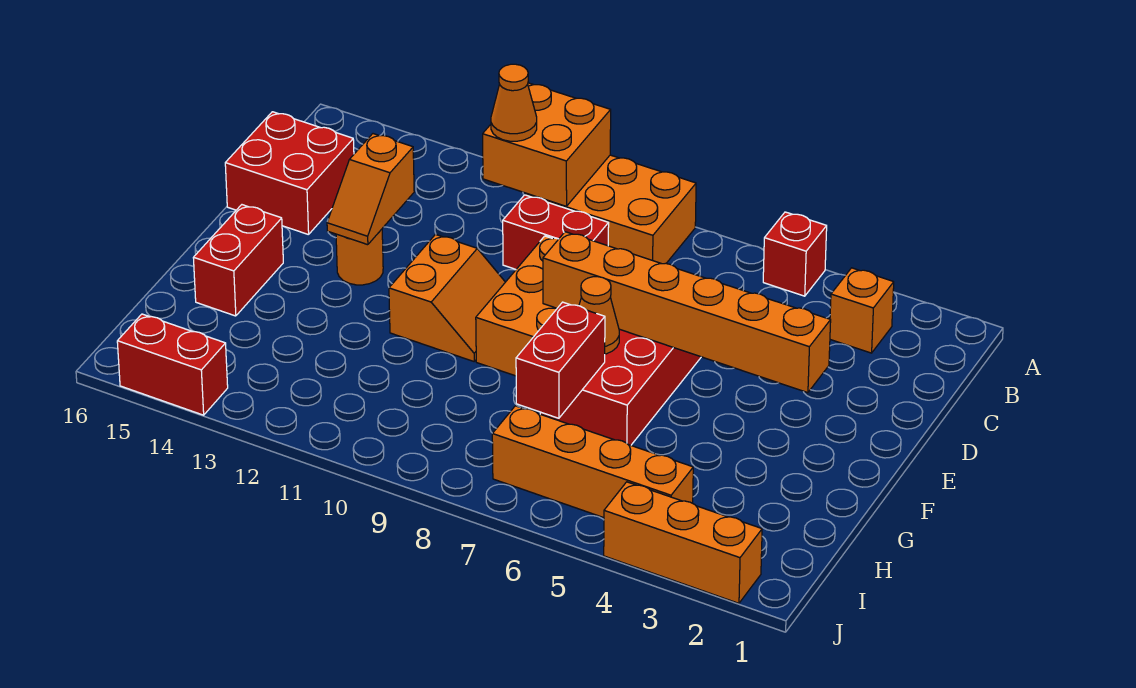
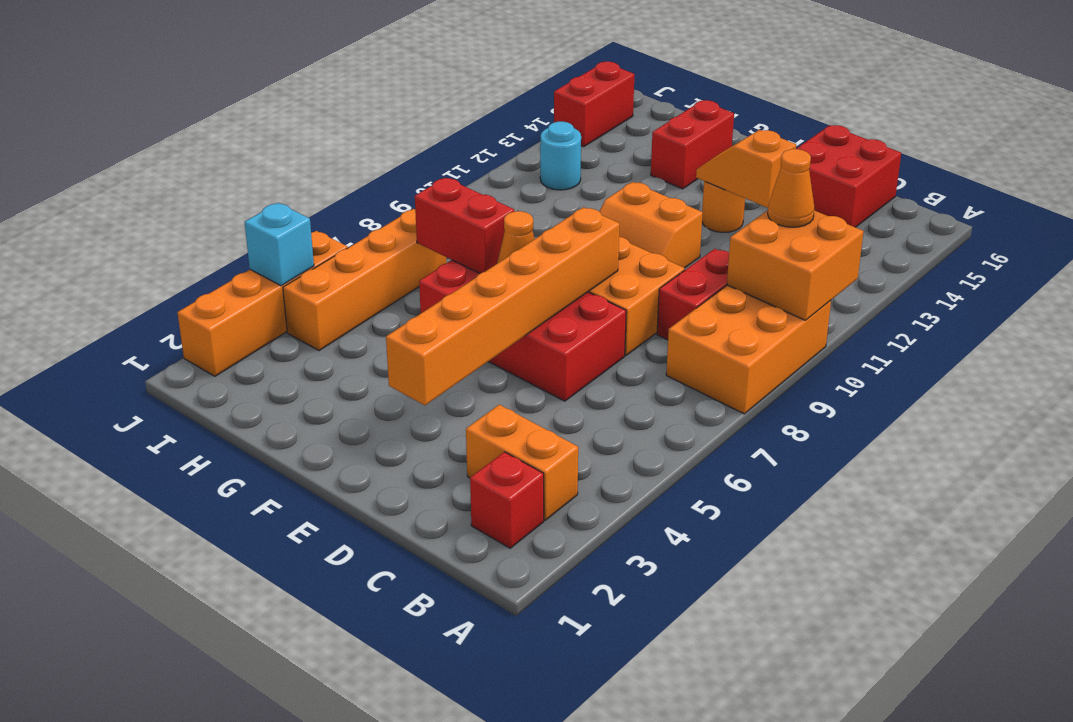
red 1x1 brick [763,212,827,296] -> red 1x1 brick moved to [470,452,544,548]
orange 1x1 brick [830,268,894,353] -> orange 1x2 brick [466,405,578,520]
red 1x2 brick [193,205,283,316] -> red 1x2 brick turned to [651,100,734,189]
none -> cyan 1x1 round brick [540,122,581,190]
orange 1x3 brick [604,482,762,603] -> orange 1x4 brick [177,231,348,376]
none -> cyan 1x1 brick [245,203,314,286]

